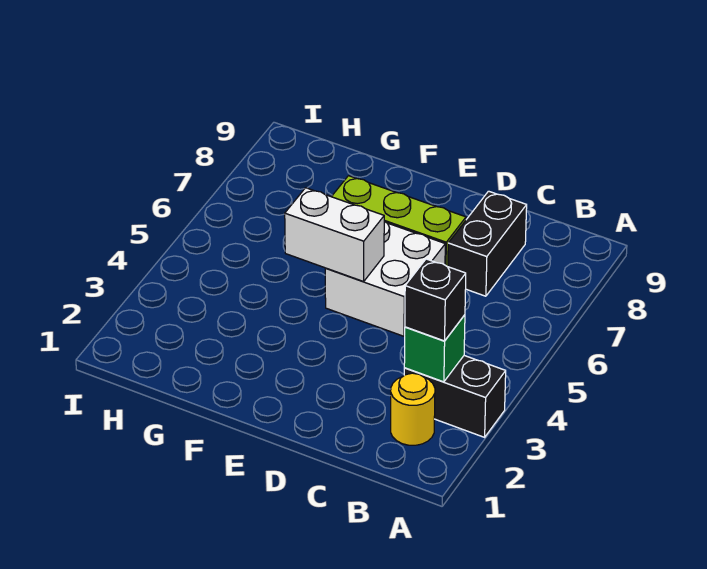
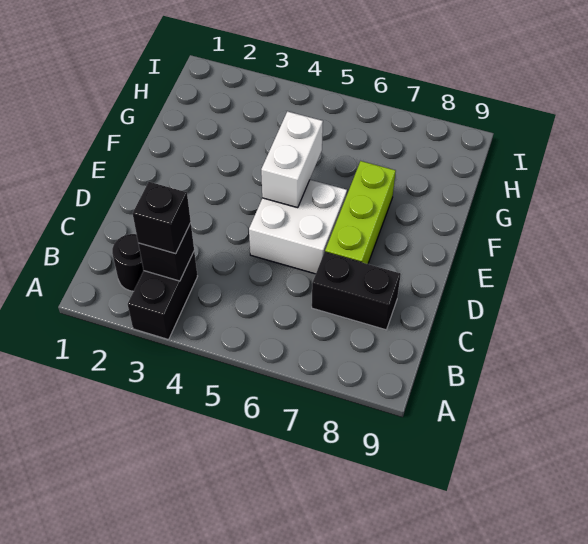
yellow 1x1 round brick [391,373,435,445] -> black 1x1 round brick [112,234,144,291]
green 1x1 brick [404,315,465,382] -> black 1x1 brick [138,223,194,281]

